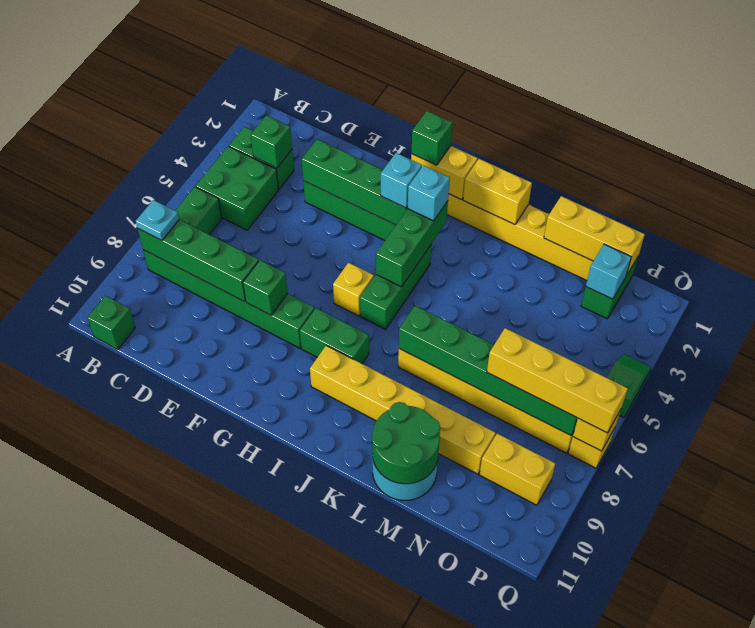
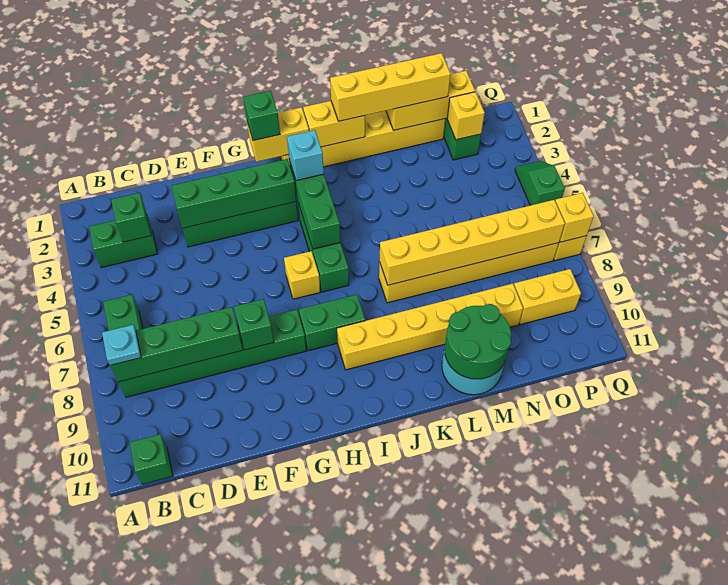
green 2x2 brick [196,146,278,230] -> none
cyan 1x1 brick [381,153,422,208] -> none
green 1x6 brick [399,306,578,435] -> yellow 1x6 brick [379,200,565,285]
yellow 1x4 brick [487,328,628,433] -> yellow 1x4 brick moved to [330,53,451,121]
cyan 1x1 brick [586,244,631,299] -> yellow 1x1 brick [447,92,485,140]

